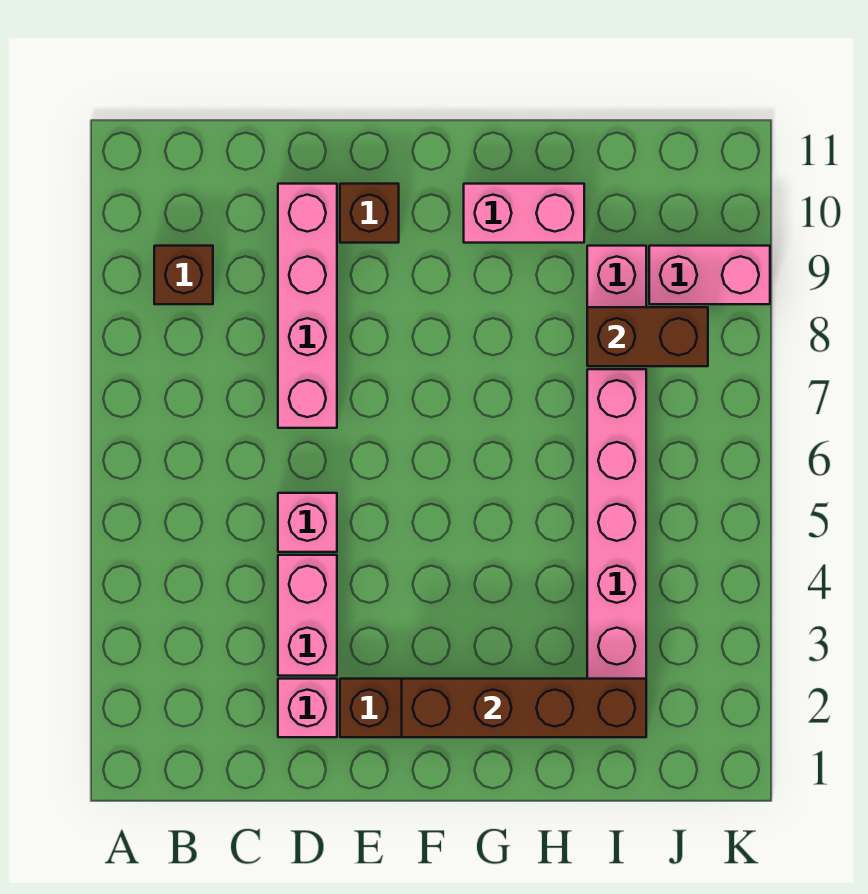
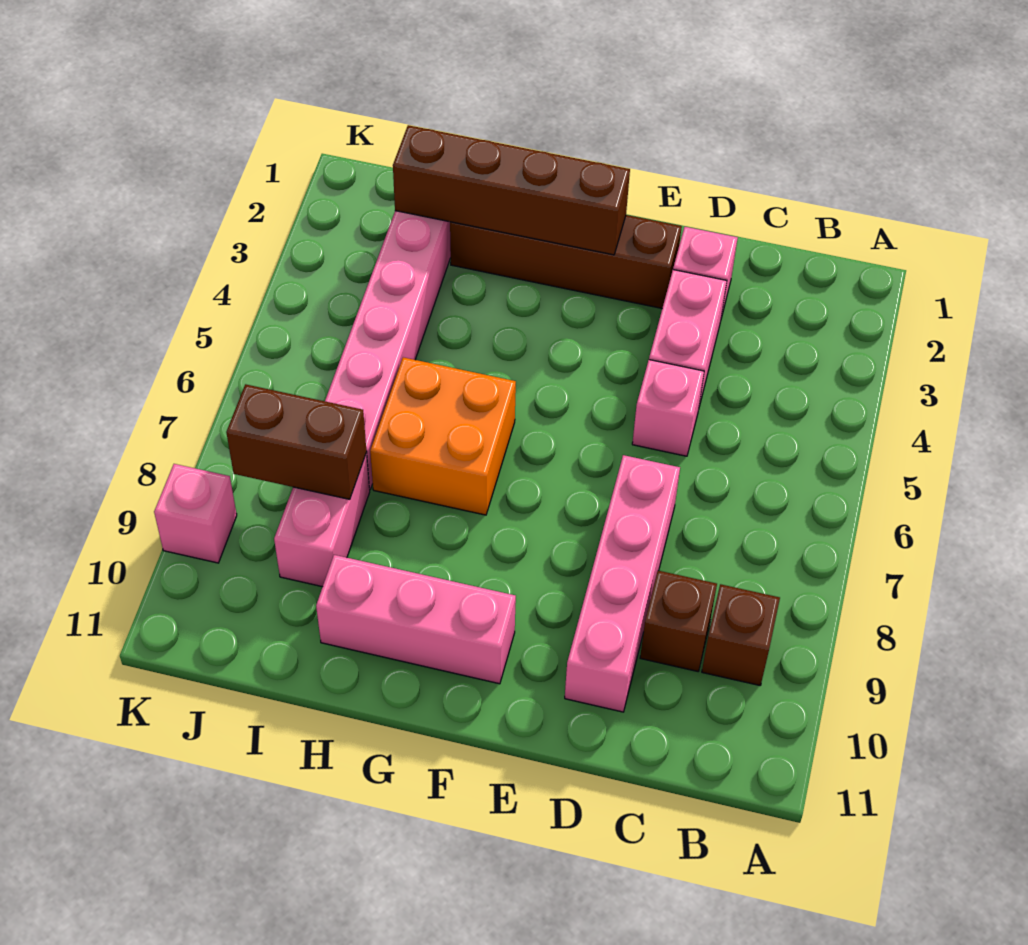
brown 1x1 brick [340,184,399,243] -> brown 1x1 brick moved to [640,571,717,671]
none -> orange 2x2 brick [370,357,516,515]
pink 1x2 brick [464,184,584,243] -> pink 1x3 brick [316,555,516,684]
pink 1x2 brick [649,246,770,304] -> pink 1x1 brick [154,464,237,563]

